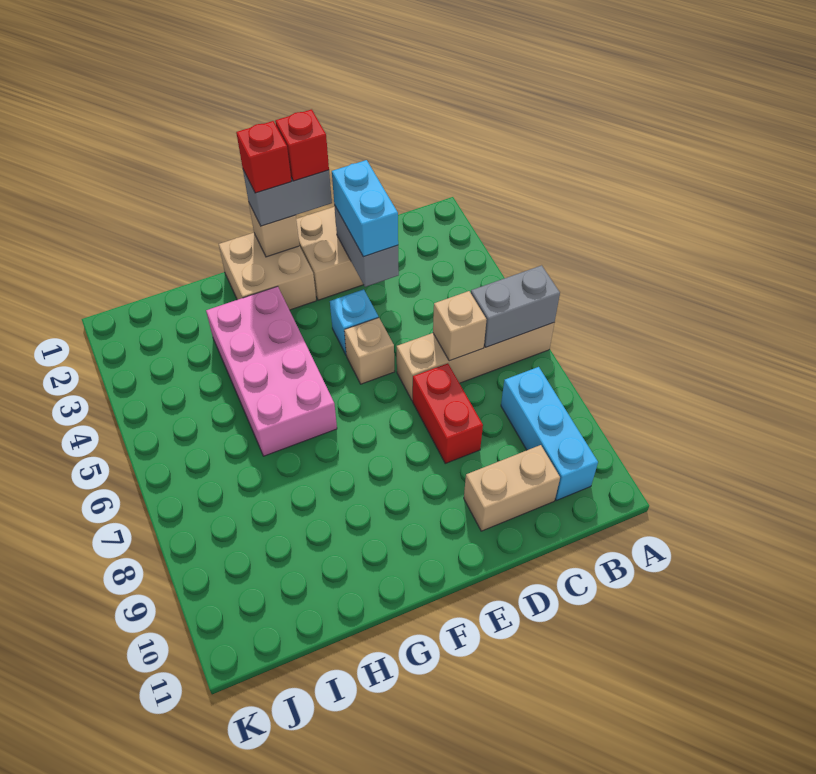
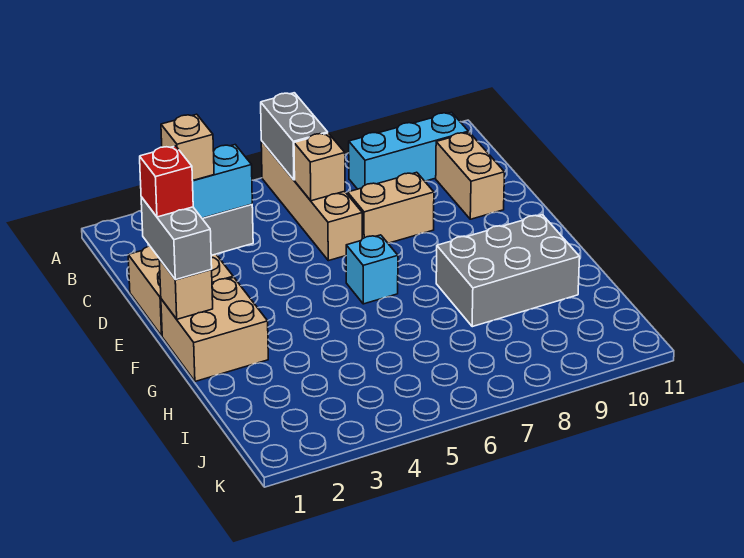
red 1x2 brick [413,363,483,463] -> tan 1x2 brick [348,172,434,243]
cyan 1x1 brick [330,289,378,354] -> cyan 1x1 brick moved to [346,235,398,304]
tan 1x1 brick [344,317,395,384] -> tan 1x1 brick moved to [161,114,214,181]
red 1x1 brick [236,121,291,193] -> none
pink 2x4 brick [206,286,337,456] -> none
none -> grey 2x3 brick [436,215,580,327]

